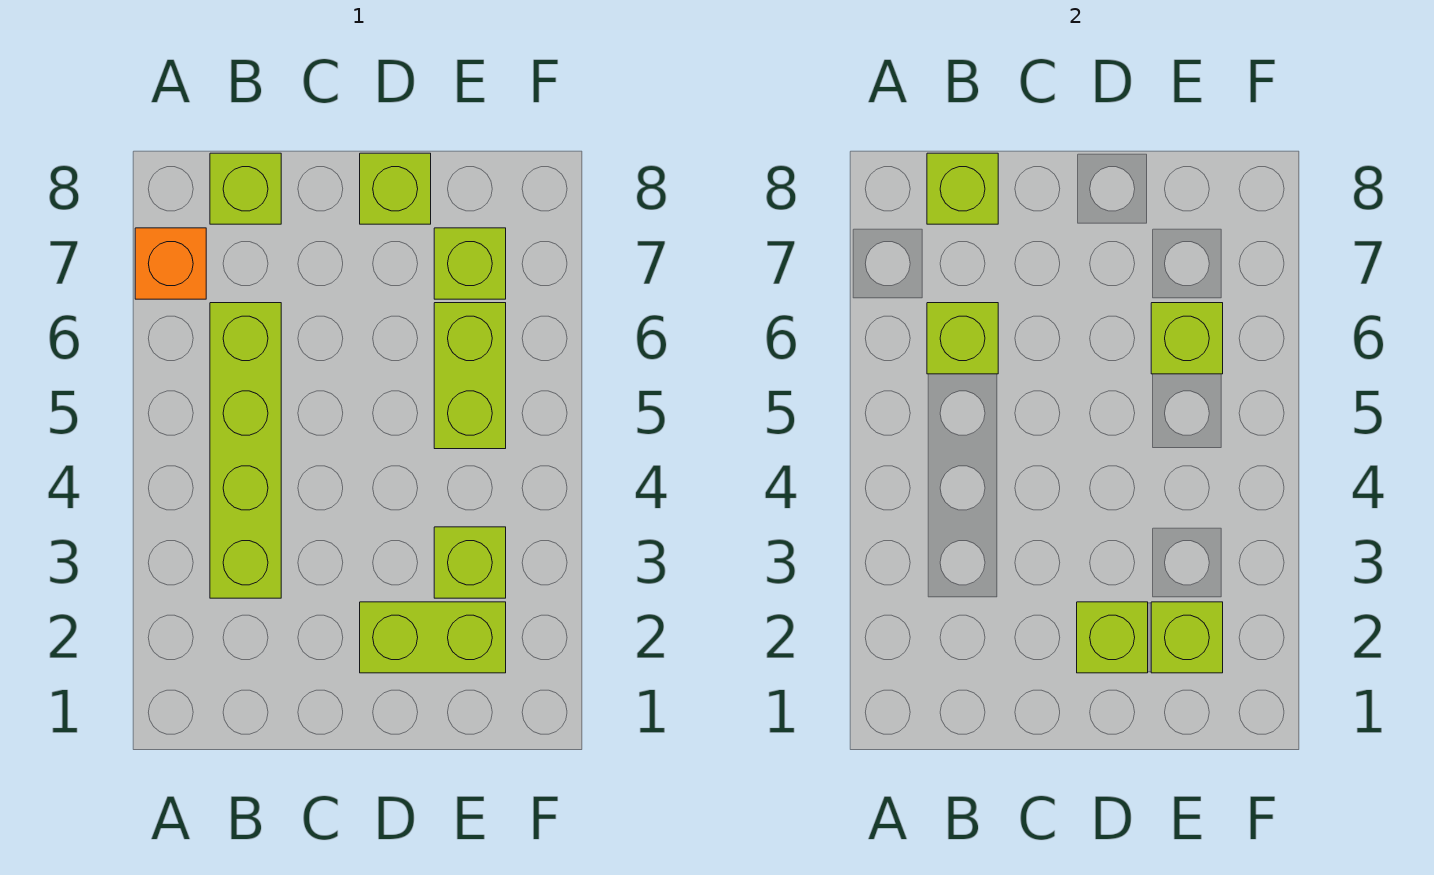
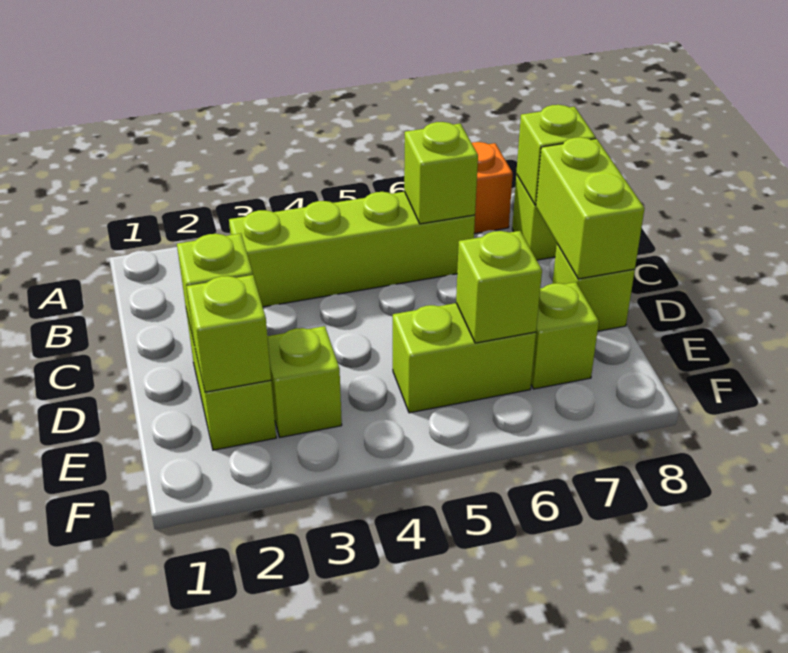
none -> lime 1x2 brick [536,137,645,279]

